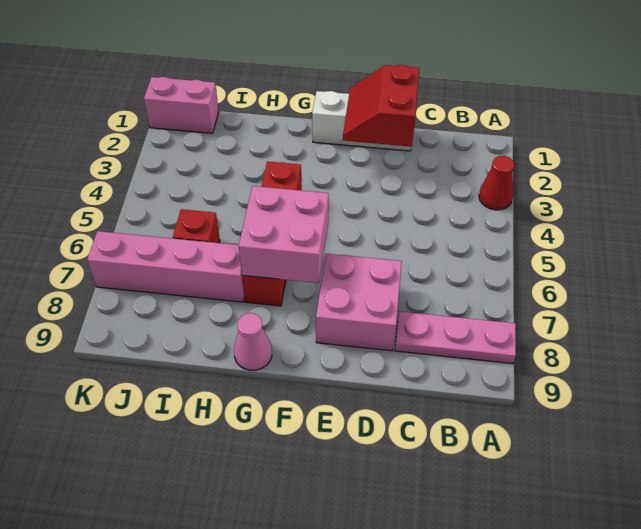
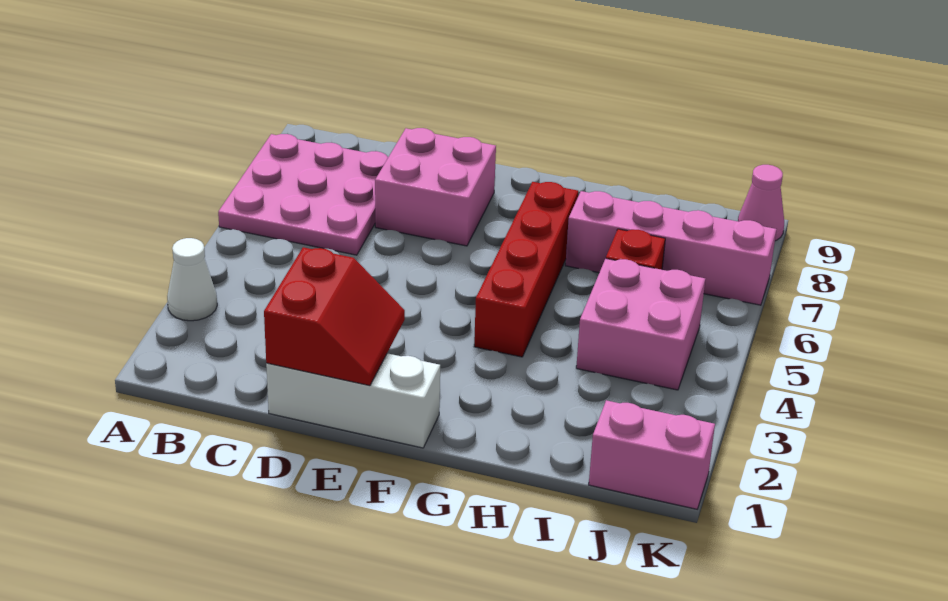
red 1x1 cone [479,156,515,210] -> white 1x1 cone [167,238,217,321]
pink 1x3 plate [395,311,516,364] -> pink 3x3 plate [218,134,388,255]
pink 2x2 brick [239,186,329,283] -> pink 2x2 brick moved to [576,259,705,390]
pink 1x1 cone [234,313,272,370] -> pink 1x1 cone moved to [738,165,784,241]

